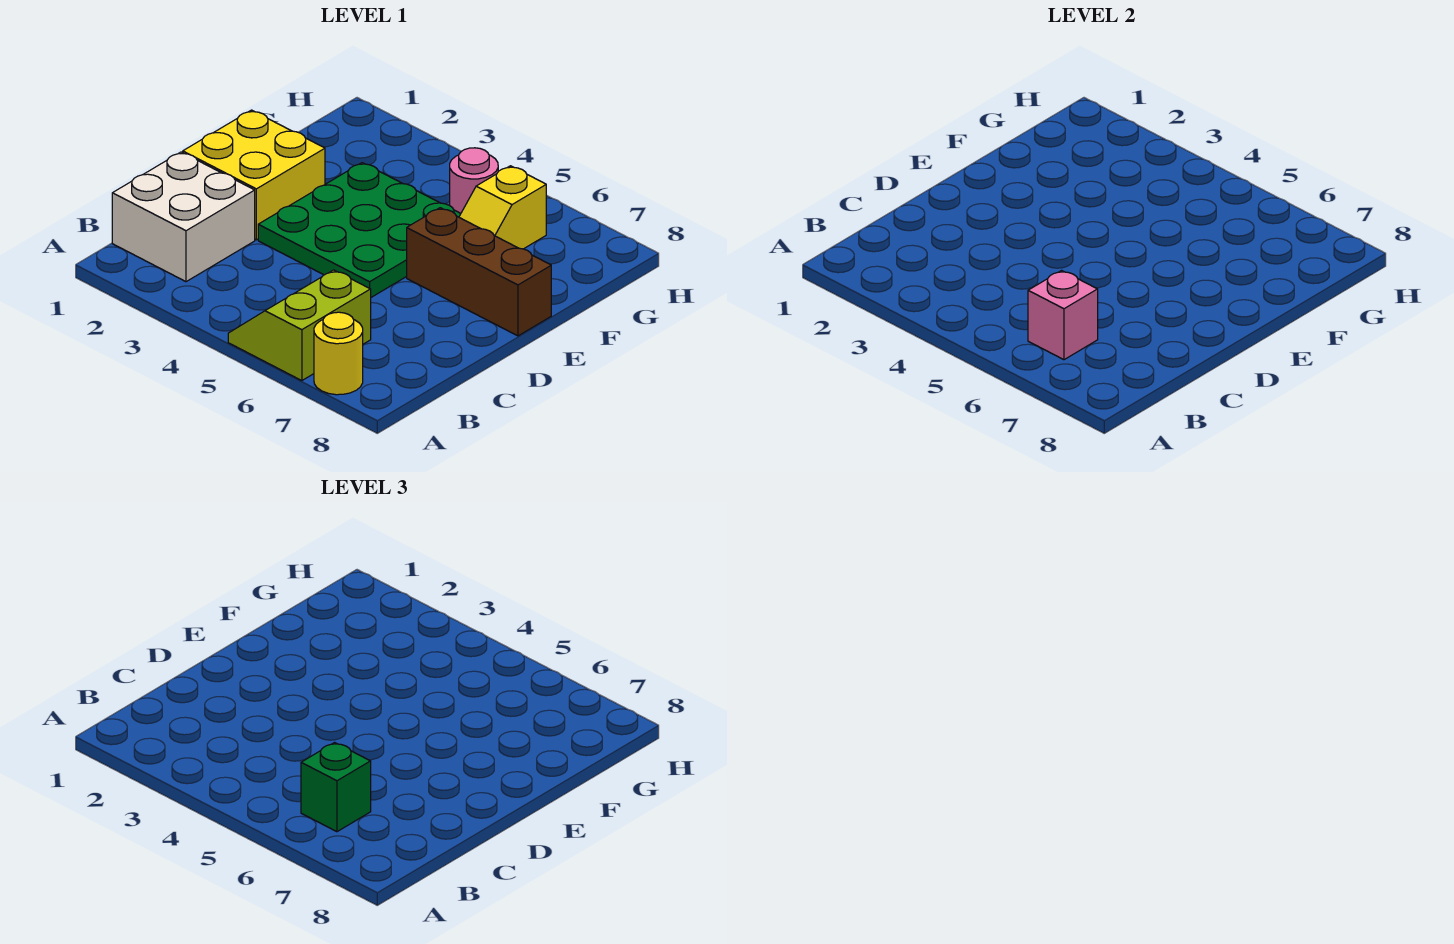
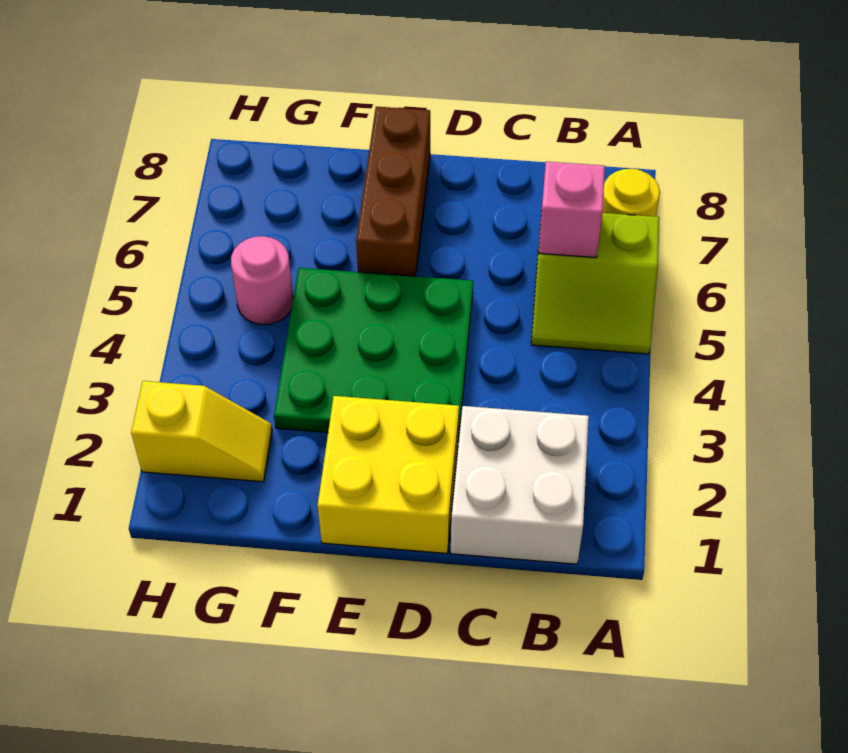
green 1x1 brick [301,743,371,832] -> none
yellow 1x2 slope [459,166,546,249] -> yellow 1x2 slope moved to [131,381,272,482]

